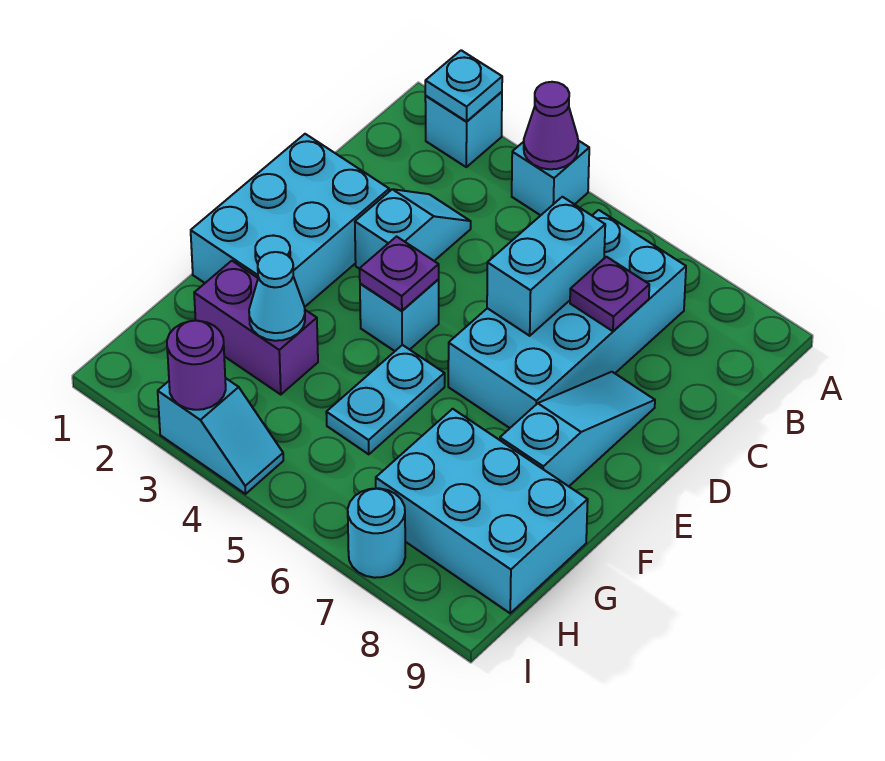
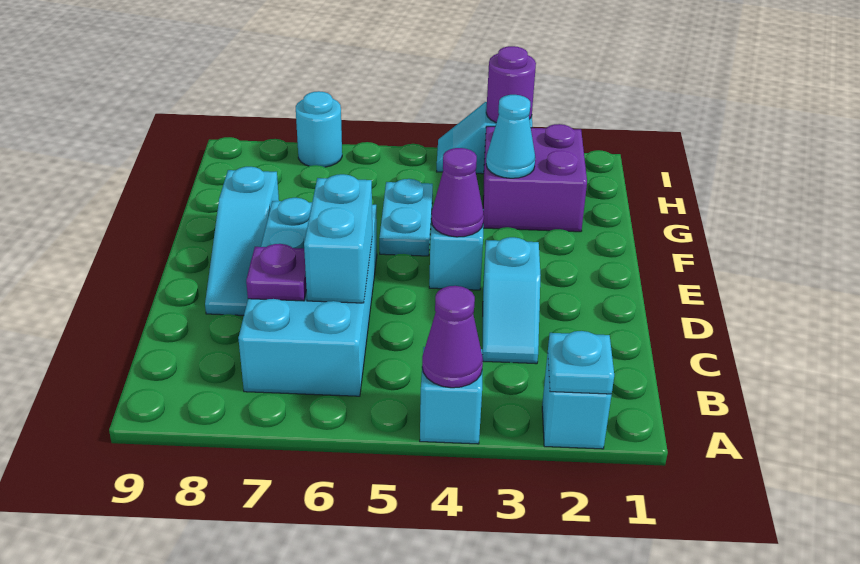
cyan 2x3 brick [191,134,389,307] -> none
purple 1x1 plate [360,237,439,311] -> purple 1x1 cone [431,148,484,237]
purple 1x2 brick [194,261,318,395] -> purple 2x2 brick [483,124,587,232]
cyan 2x3 brick [376,409,588,613] -> none

